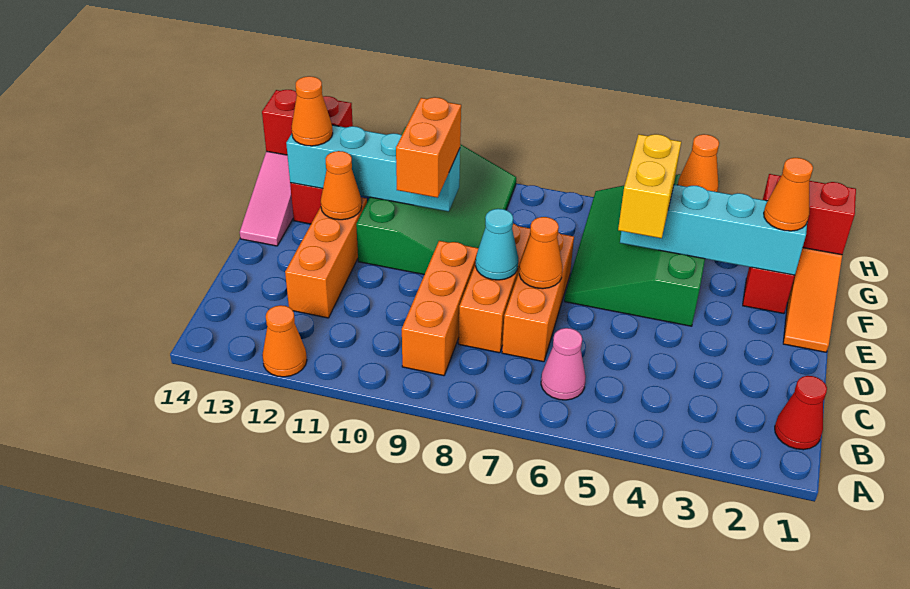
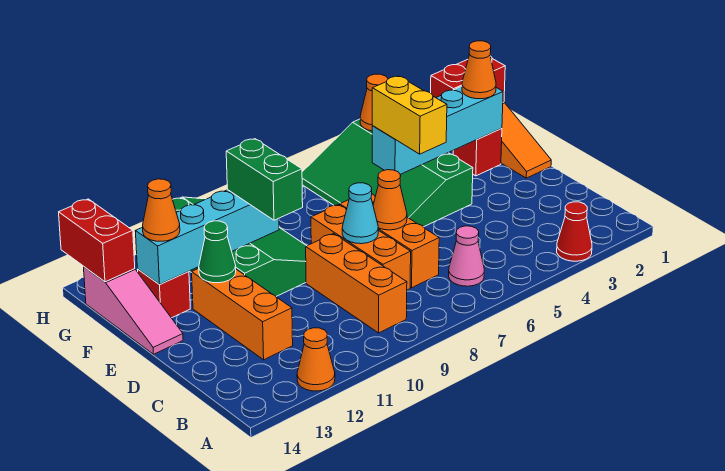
red 1x1 cone [775,376,827,450] -> red 1x1 cone moved to [557,202,592,261]
orange 1x2 brick [396,97,461,198] -> green 1x2 brick [226,139,303,220]
orange 1x1 cone [321,151,362,220] -> green 1x1 cone [199,221,236,283]
red 1x2 brick [262,90,353,155] -> red 1x2 brick turned to [59,199,135,282]

